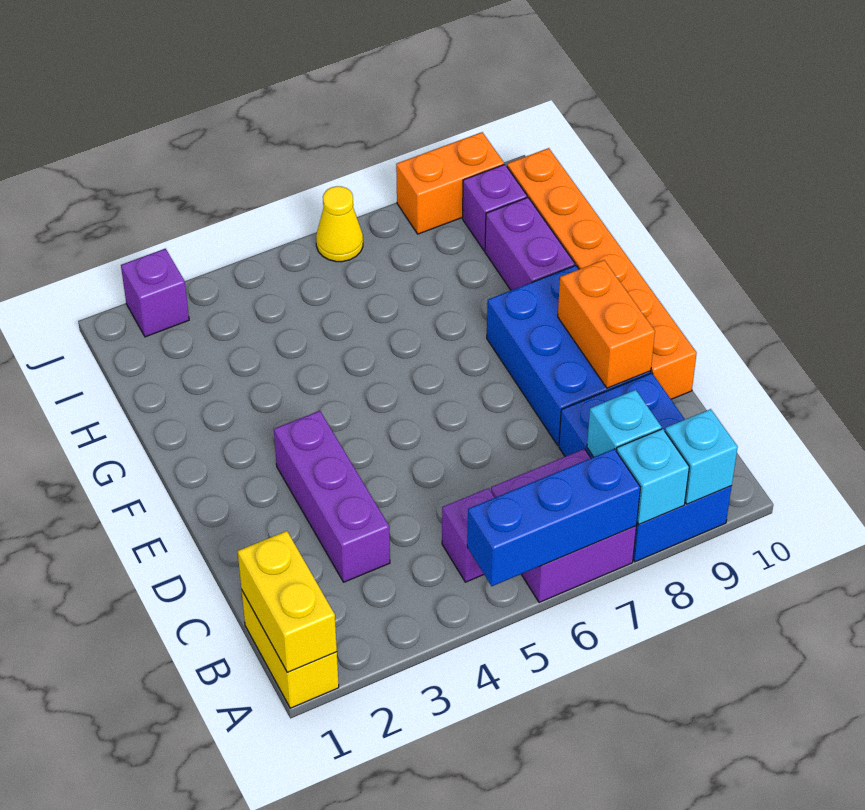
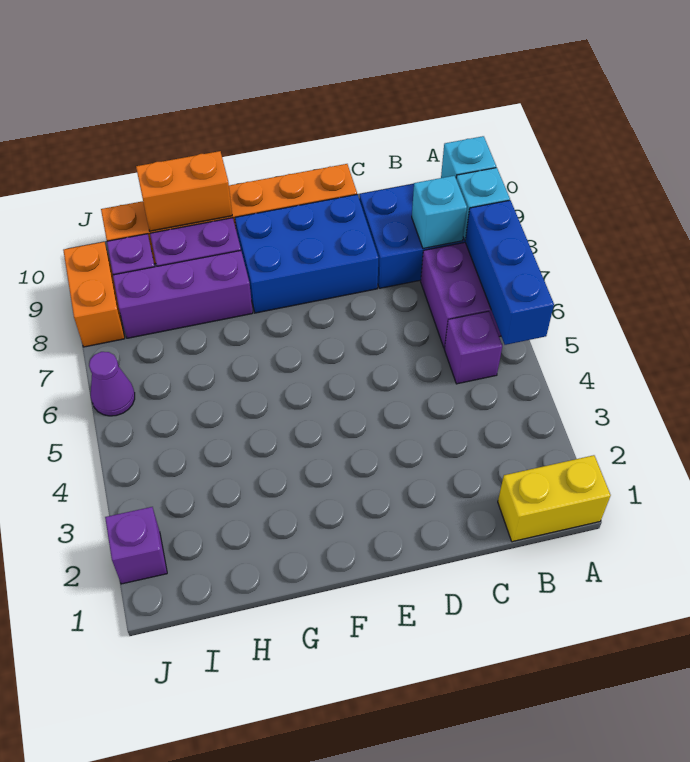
yellow 1x2 brick [238,531,337,672] -> none
purple 1x3 brick [274,411,390,582] -> purple 1x3 brick moved to [113,251,253,338]
orange 1x2 brick [558,260,655,388] -> orange 1x2 brick moved to [136,151,232,231]
yellow 1x1 cone [316,186,363,262] -> purple 1x1 cone [89,352,135,416]

